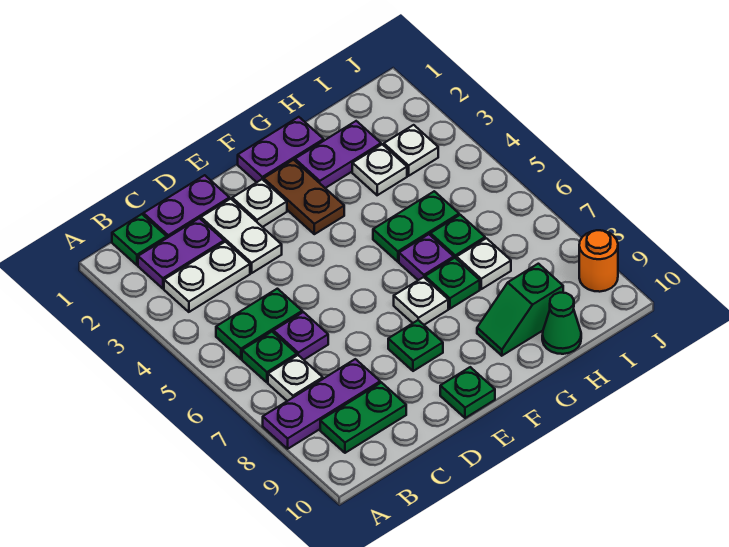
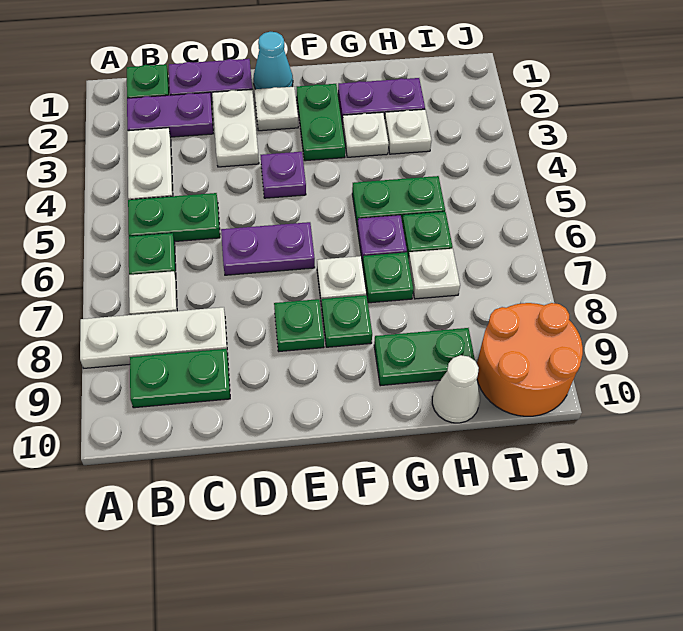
purple 1x3 plate [263,359,380,449] -> white 1x3 plate [80,307,228,368]
white 1x2 plate [164,242,250,312] -> white 1x2 plate turned to [127,128,173,200]
purple 1x1 plate [274,312,328,360] -> purple 1x1 plate moved to [261,152,306,198]
none -> cyan 1x1 cone [253,32,293,89]
green 1x1 plate [440,367,495,418] -> green 1x1 plate moved to [322,295,372,347]
purple 1x2 plate [238,117,324,182] -> purple 1x2 plate moved to [221,222,315,275]
brown 1x2 plate [264,160,344,234] -> green 1x2 plate [297,84,345,161]
green 1x2 slope [477,264,563,356] -> green 1x2 plate [374,328,475,386]
green 1x1 cone [542,293,581,354] -> white 1x1 cone [432,355,480,423]
white 1x1 plate [384,125,438,176] -> white 1x1 plate moved to [342,112,389,157]
orange 1x1 round brick [579,230,618,292] -> orange 2x2 round brick [477,303,583,416]

